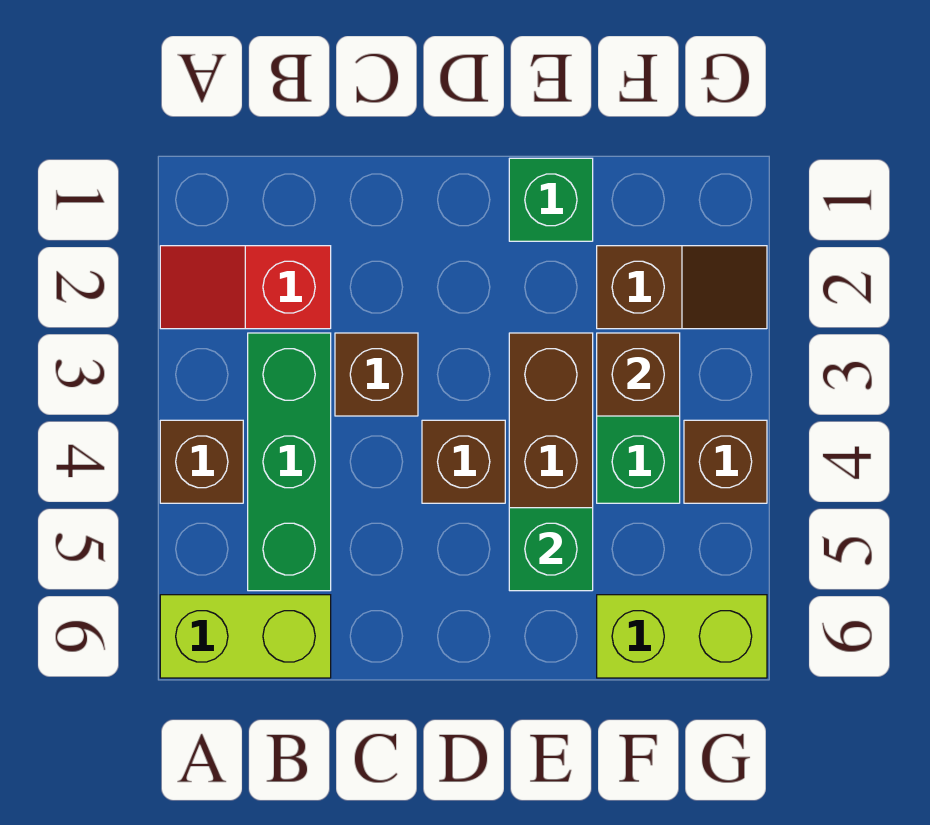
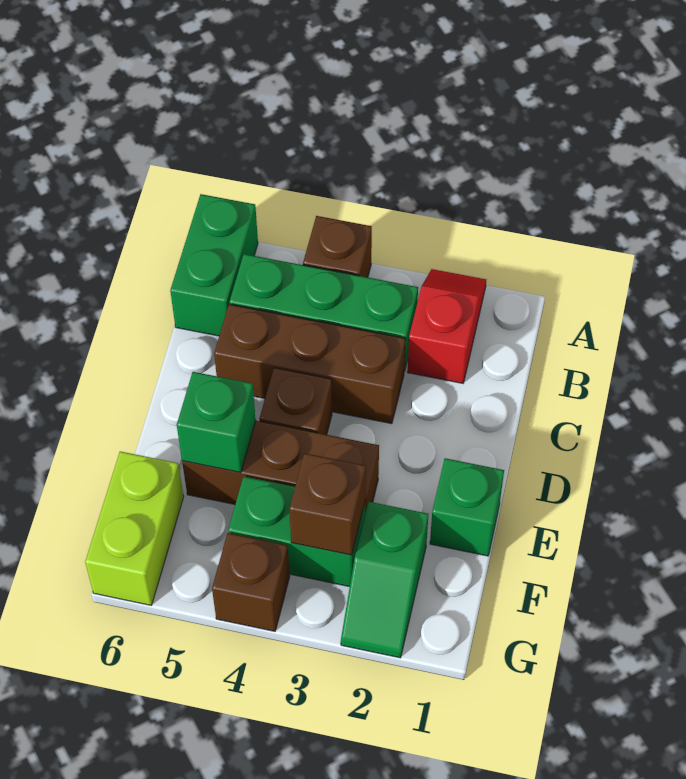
lime 1x2 brick [160,595,331,678] -> green 1x2 brick [170,194,258,336]
brown 1x1 brick [335,333,418,416] -> brown 1x3 brick [214,304,406,424]
brown 1x2 slope [597,246,767,329] -> green 1x2 slope [341,502,429,658]

